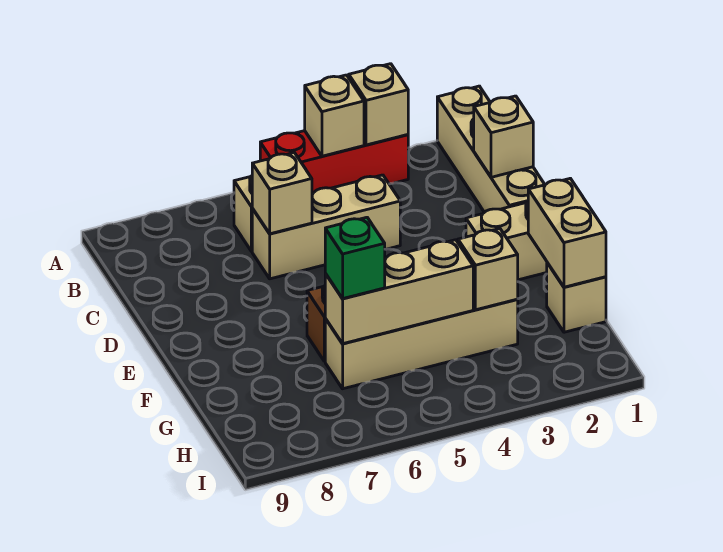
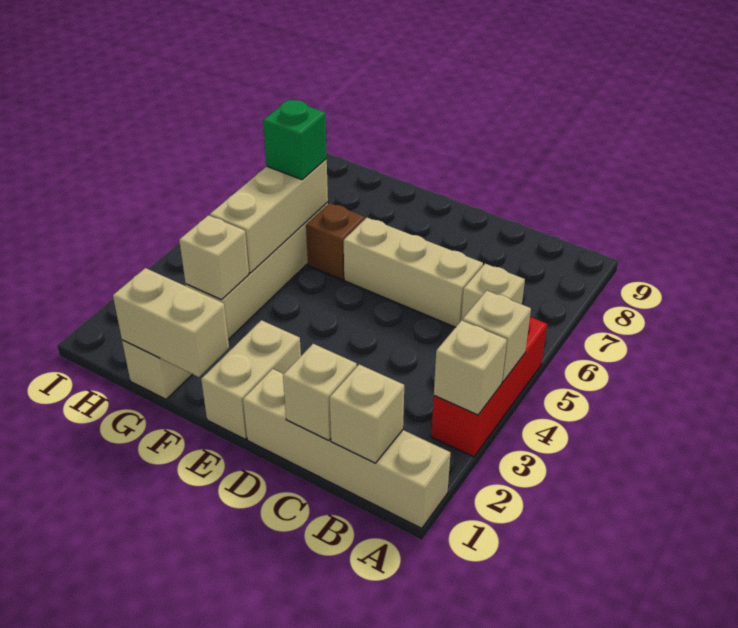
tan 1x3 brick [252,175,400,279] -> tan 1x3 brick turned to [344,218,483,327]
tan 1x1 brick [252,153,312,234] -> tan 1x1 brick moved to [330,364,404,463]

